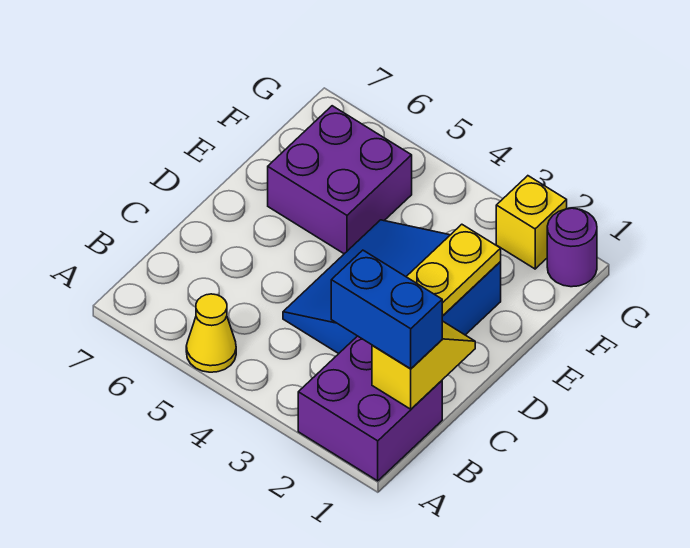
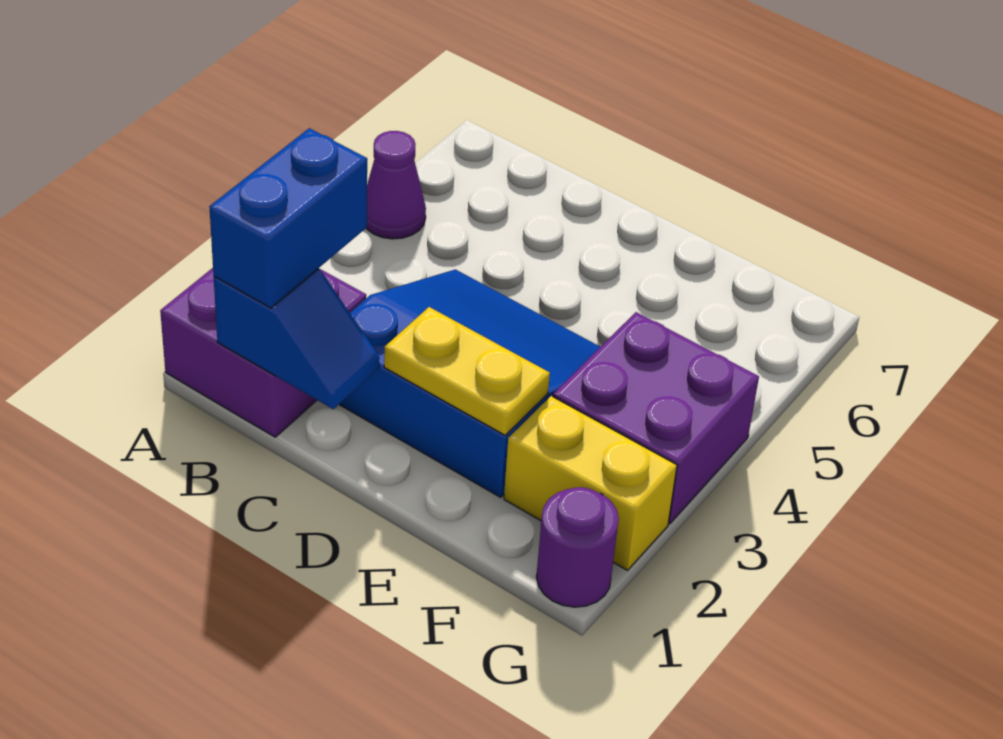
yellow 1x1 cone [186,294,236,372] -> purple 1x1 cone [366,131,426,239]
yellow 1x2 slope [372,321,475,409] -> blue 1x2 slope [214,269,379,409]
purple 2x2 brick [268,106,412,254] -> purple 2x2 brick moved to [553,312,759,524]
yellow 1x1 brick [496,176,567,269] -> yellow 1x2 brick [504,396,677,570]

